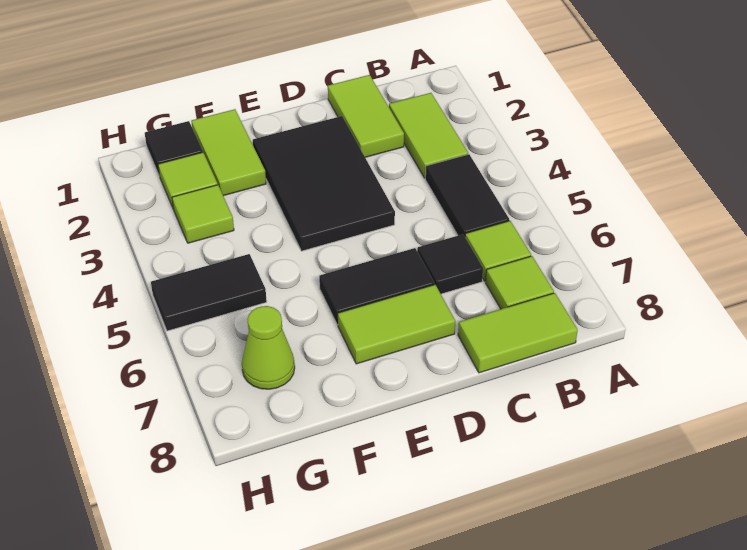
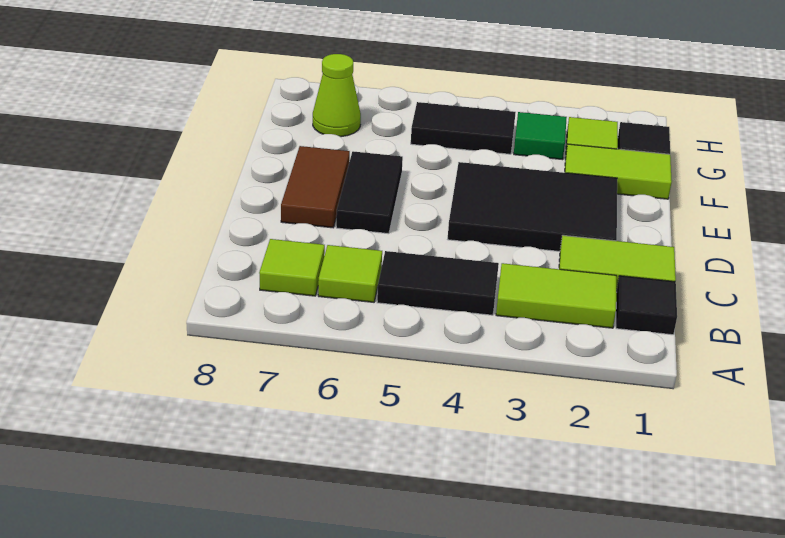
lime 1x2 tile [458,293,578,373] -> none
black 1x1 tile [417,234,483,294] -> black 1x1 tile moved to [616,276,677,335]
lime 1x2 tile [338,285,455,364] -> brown 1x2 tile [281,146,350,228]
lime 1x1 tile [172,185,234,243] -> green 1x1 tile [514,112,567,160]
black 1x2 tile [151,254,267,331] -> black 1x2 tile turned to [411,102,516,154]

